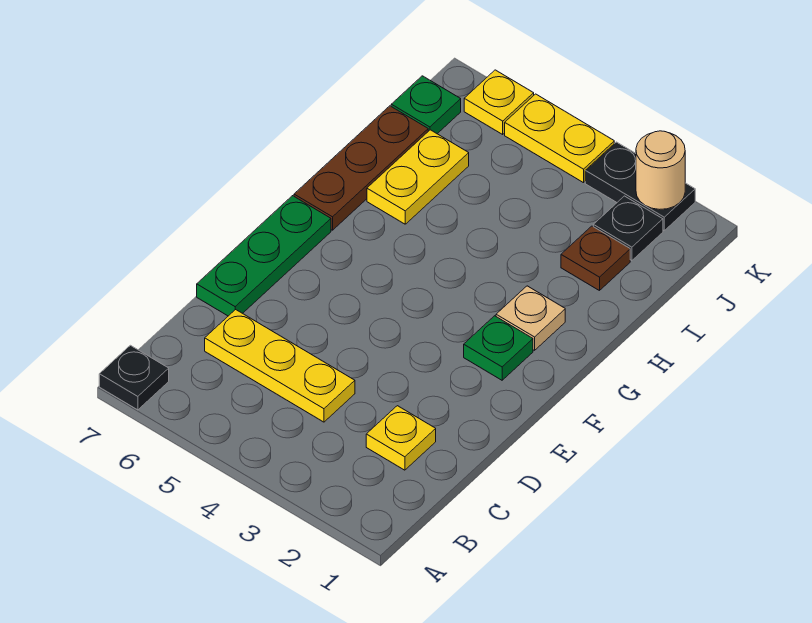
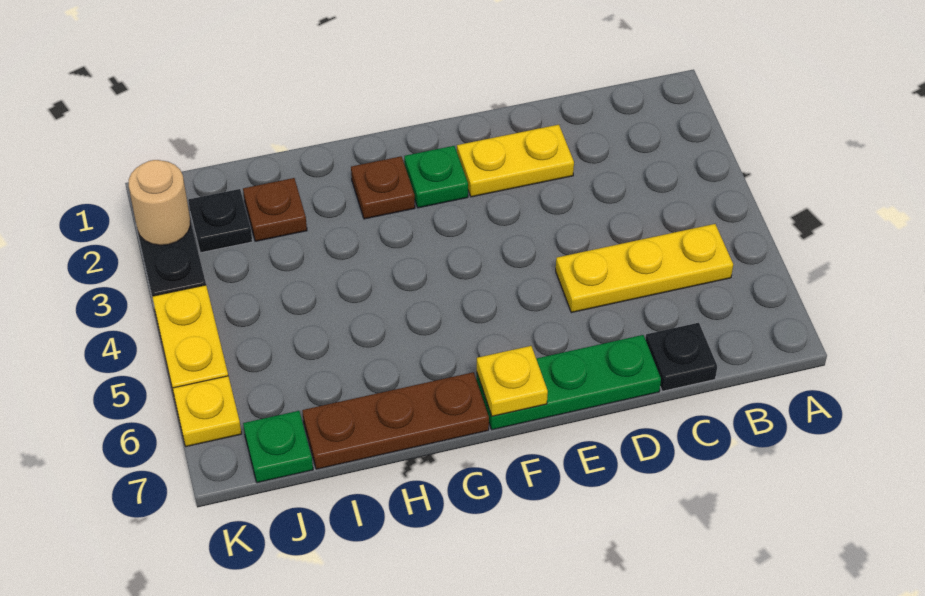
black 1x1 plate [99,345,169,410] -> black 1x1 plate moved to [646,323,717,391]
yellow 1x1 plate [366,406,436,470] -> yellow 1x1 plate moved to [477,346,548,416]
yellow 1x3 plate [205,309,355,422] -> yellow 1x3 plate turned to [556,224,733,313]
tan 1x1 plate [496,286,565,350] -> brown 1x1 plate [351,156,415,219]
yellow 1x2 plate [367,130,469,224] -> yellow 1x2 plate moved to [457,125,574,197]

